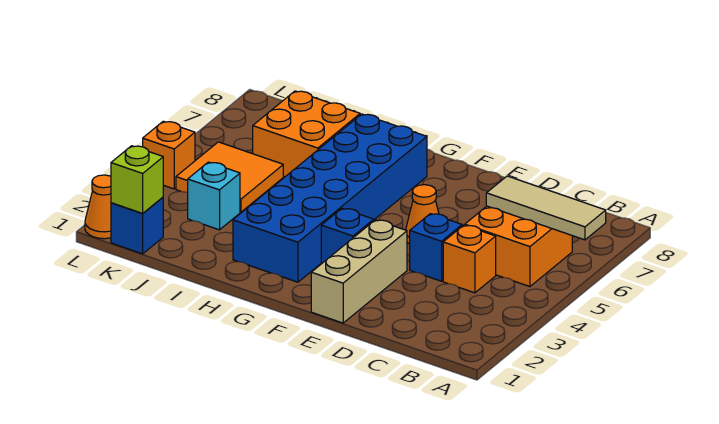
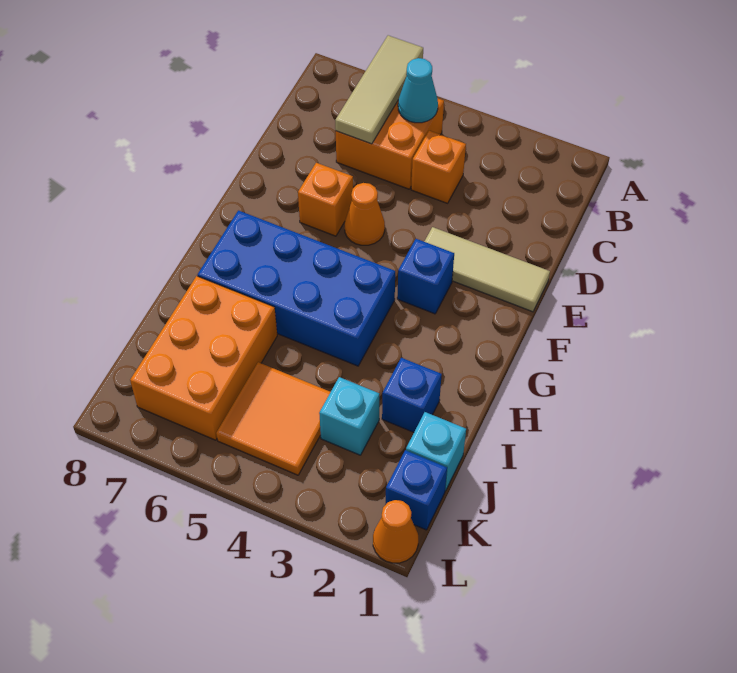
none -> cyan 1x1 cone [398,58,438,123]
blue 1x1 brick [410,214,462,281] -> blue 1x1 brick moved to [382,358,442,432]
tan 1x3 brick [311,220,407,323] -> tan 1x3 tile [424,227,550,312]
blue 2x6 brick [233,114,427,282] -> blue 2x4 brick [198,211,395,366]
orange 2x2 brick [253,91,360,177] -> orange 2x3 brick [130,276,277,440]
none -> cyan 1x1 brick [406,412,466,491]
lime 1x1 brick [111,146,163,214] -> none
orange 1x1 brick [143,121,195,189] -> orange 1x1 brick moved to [298,163,353,236]

